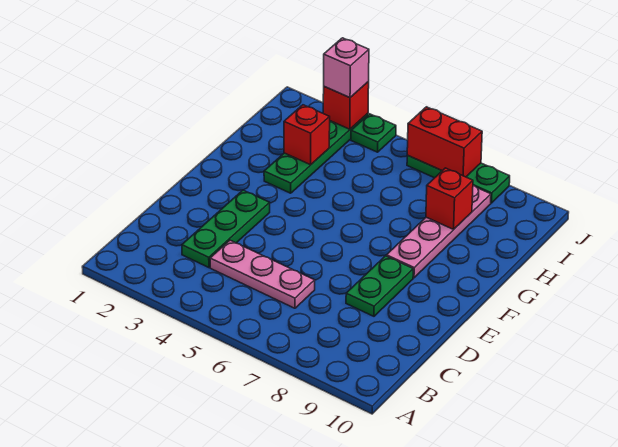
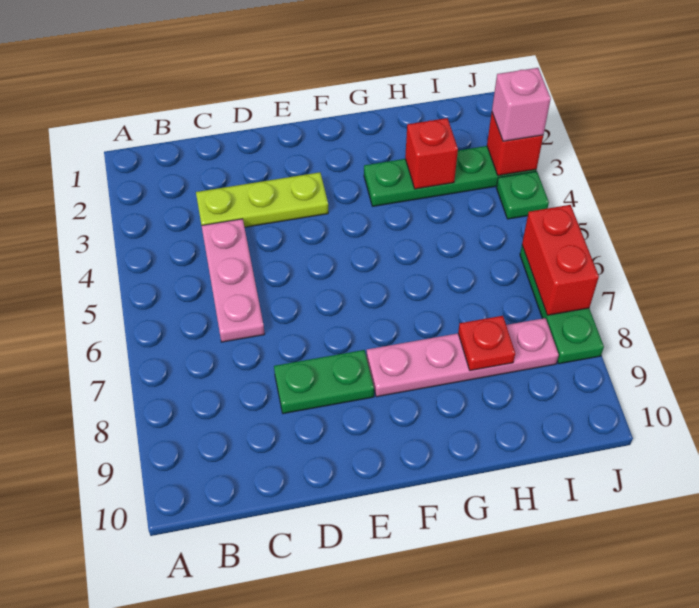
green 1x3 plate [182,190,270,268] -> lime 1x3 plate [196,172,328,227]
red 1x1 brick [426,168,473,229] -> red 1x1 plate [458,316,515,371]

